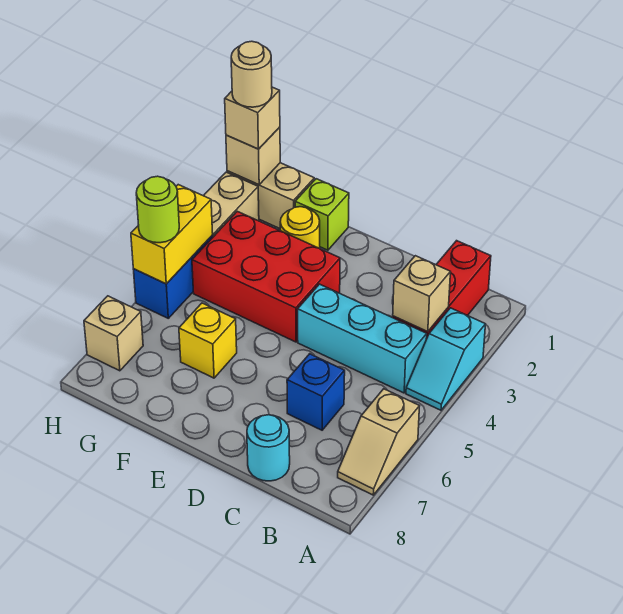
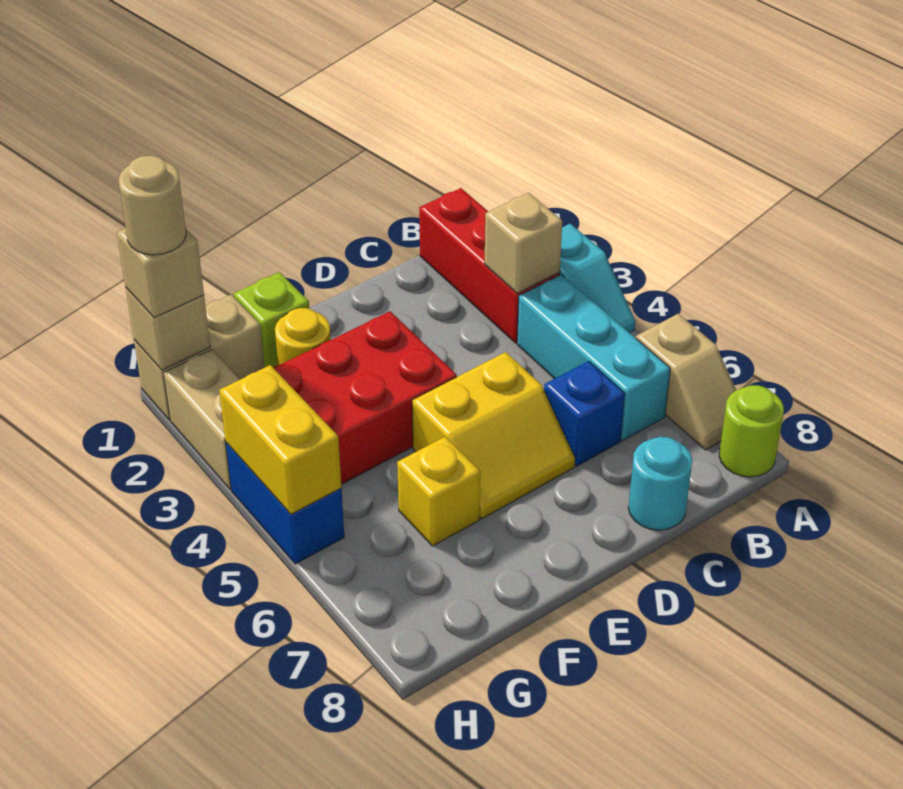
cyan 1x3 brick [298,284,427,393] -> cyan 1x3 brick turned to [517,274,670,441]
none -> yellow 2x2 slope [412,352,575,519]
lime 1x1 round brick [136,176,179,243] -> lime 1x1 round brick moved to [719,385,784,477]
tan 1x1 brick [84,296,143,371] -> none

